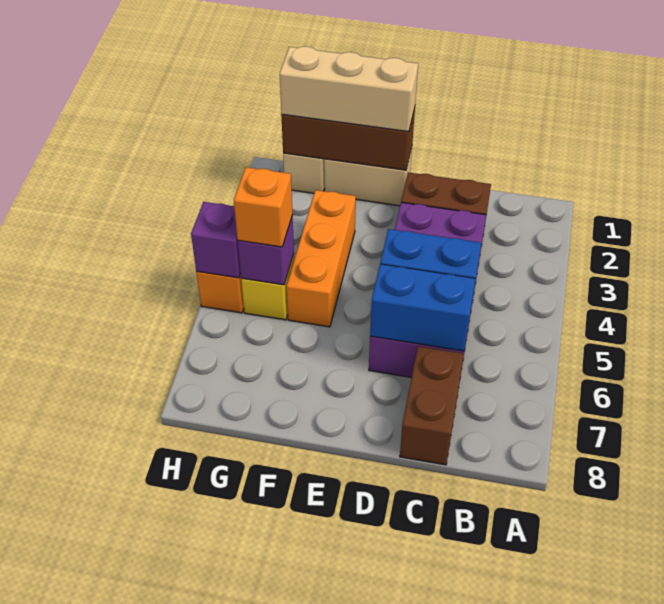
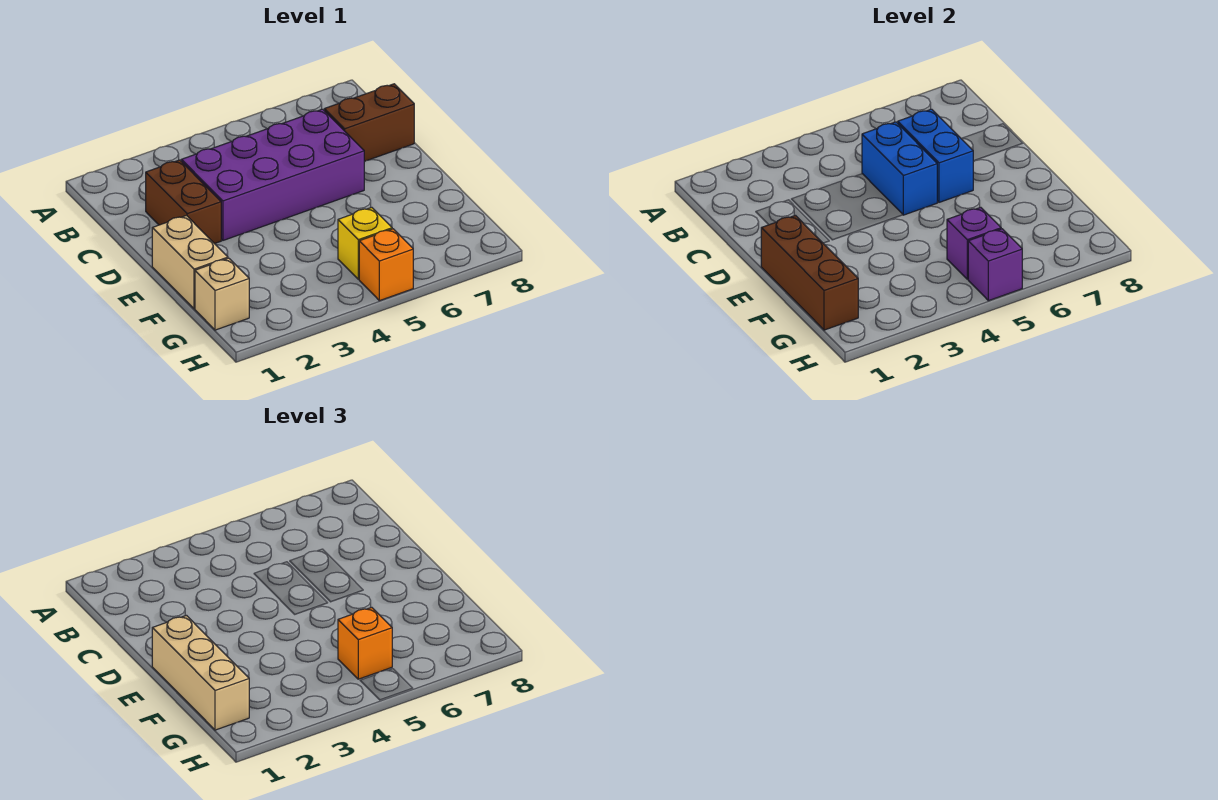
orange 1x3 brick [287,190,356,327] -> none

